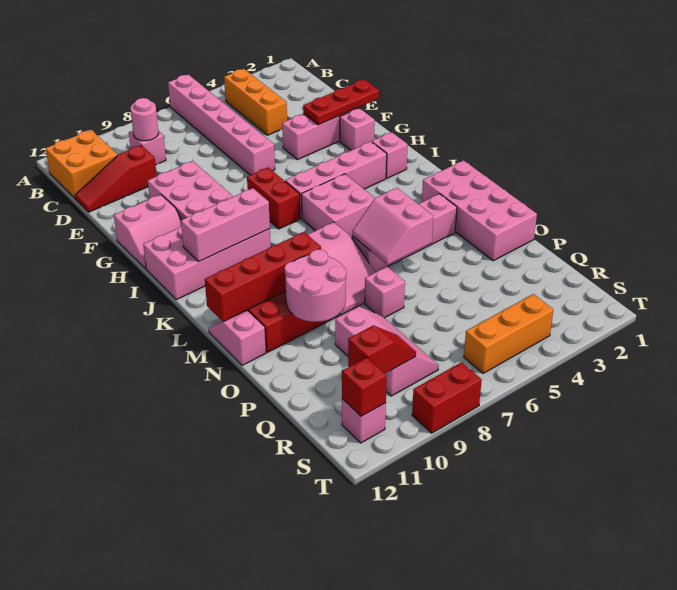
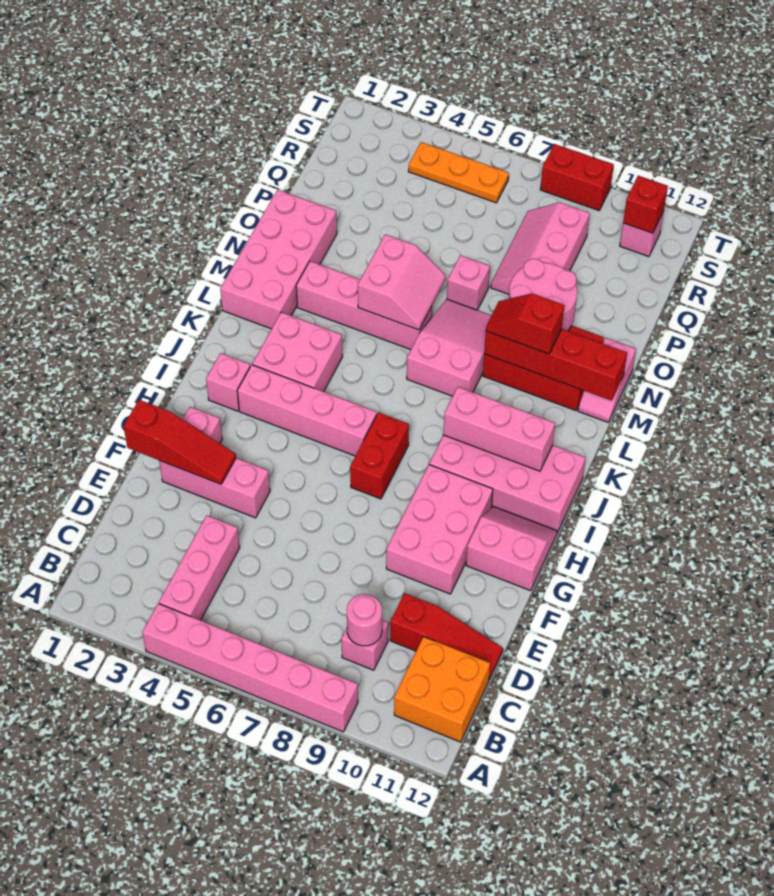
pink 1x6 brick [168,74,275,175] -> pink 1x6 brick turned to [142,603,358,732]
orange 1x3 brick [224,69,287,135] -> pink 1x3 brick [159,516,240,620]
red 1x3 plate [303,80,379,125] -> red 1x3 slope [123,400,236,484]
pink 2x2 brick [301,174,375,237] -> pink 2x2 brick moved to [252,312,342,392]
red 1x2 slope [348,326,416,373] -> red 1x2 slope moved to [486,293,564,354]
orange 1x3 brick [464,294,553,374] -> orange 1x3 plate [408,142,509,203]

